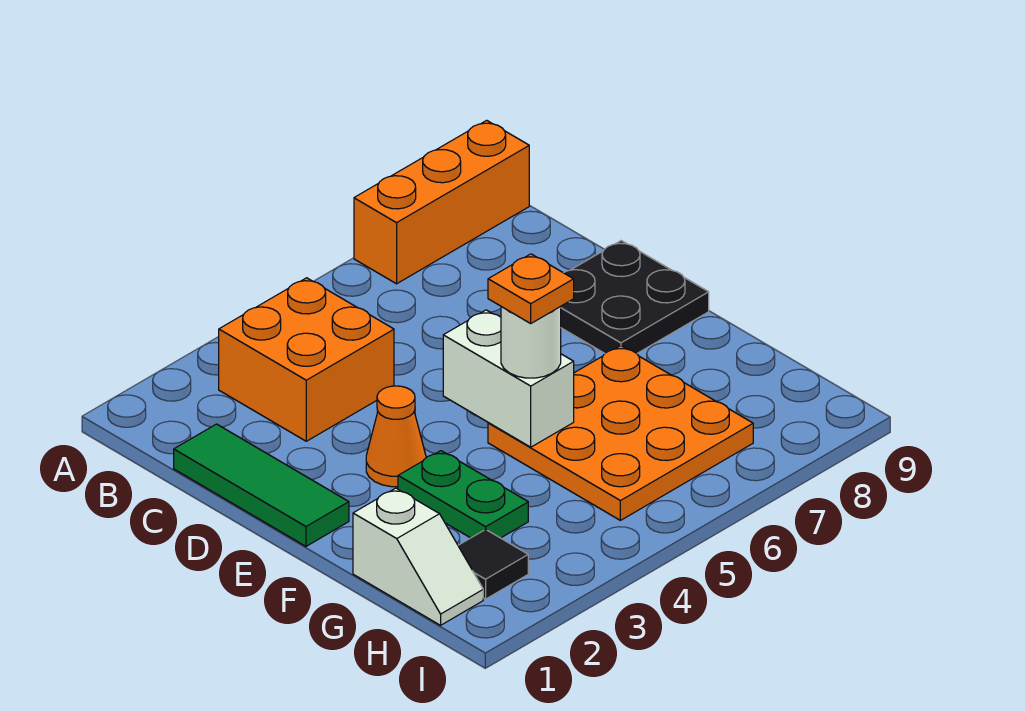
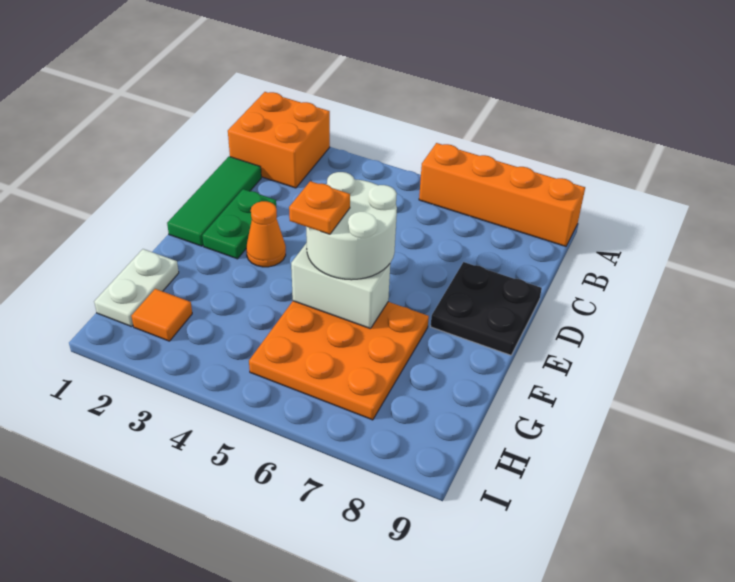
orange 1x3 brick [354,120,529,284] -> orange 1x4 brick [419,143,585,246]
orange 2x2 brick [219,278,394,441] -> orange 2x2 brick moved to [228,92,330,188]
white 1x2 brick [443,310,574,447] -> white 1x2 brick turned to [291,243,390,329]
green 1x2 plate [398,451,528,538] -> green 1x2 plate moved to [202,189,276,259]
white 1x1 round brick [501,307,561,378] -> white 2x2 round brick [306,172,397,280]
white 1x2 slope [353,488,483,625] -> white 1x2 plate [94,249,179,327]
black 1x1 tile [458,529,528,599] -> orange 1x1 tile [132,289,192,341]

